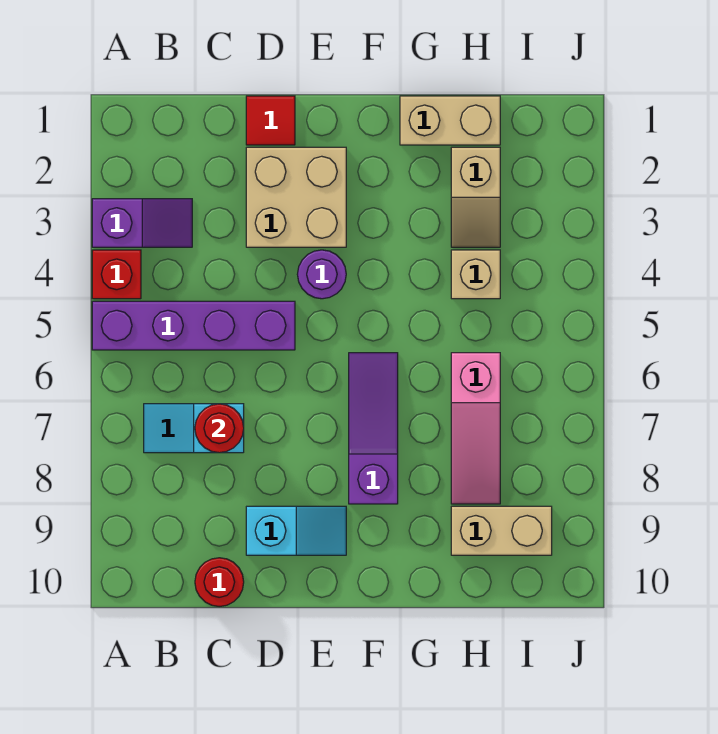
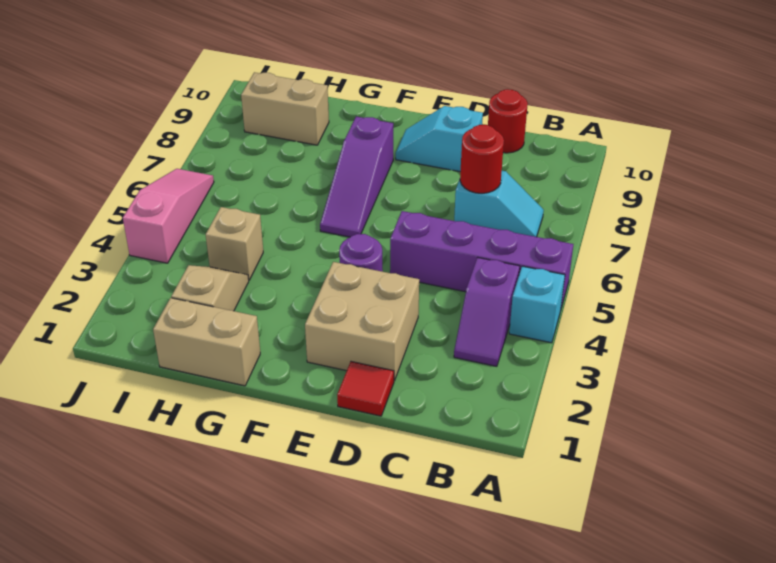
purple 1x2 slope [92,199,192,247] -> purple 1x2 slope turned to [454,257,520,366]
red 1x1 brick [92,250,141,299] -> cyan 1x1 brick [509,266,565,343]
pink 1x3 slope [451,353,500,504] -> pink 1x3 slope moved to [123,169,214,263]

